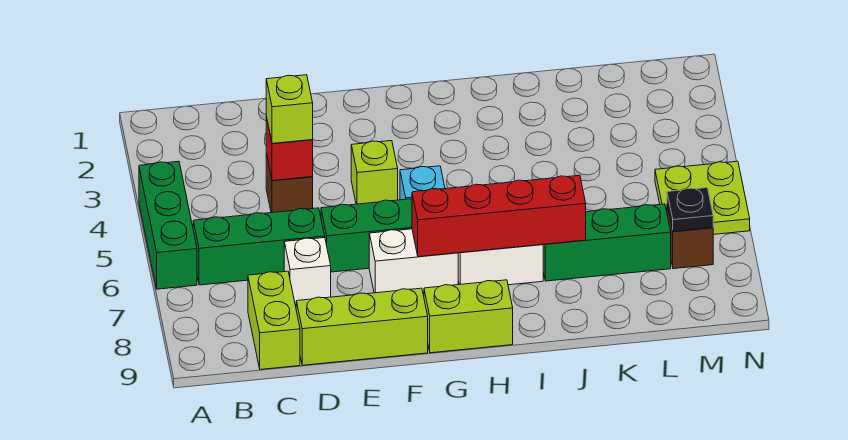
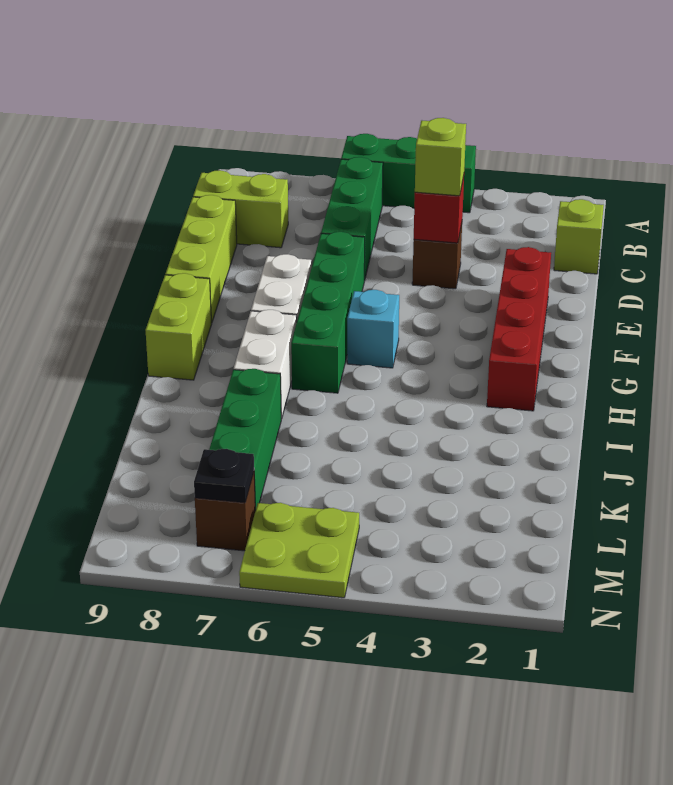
white 1x1 brick [284,238,331,306] -> none
lime 1x1 brick [351,141,398,204] -> lime 1x1 brick moved to [554,199,604,274]
red 1x4 brick [412,175,586,257] -> red 1x4 brick moved to [487,247,551,411]

